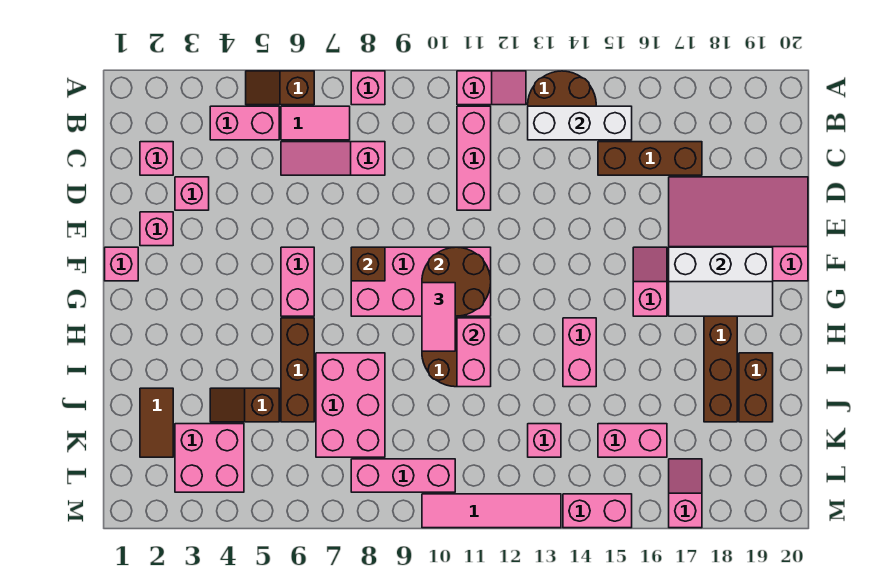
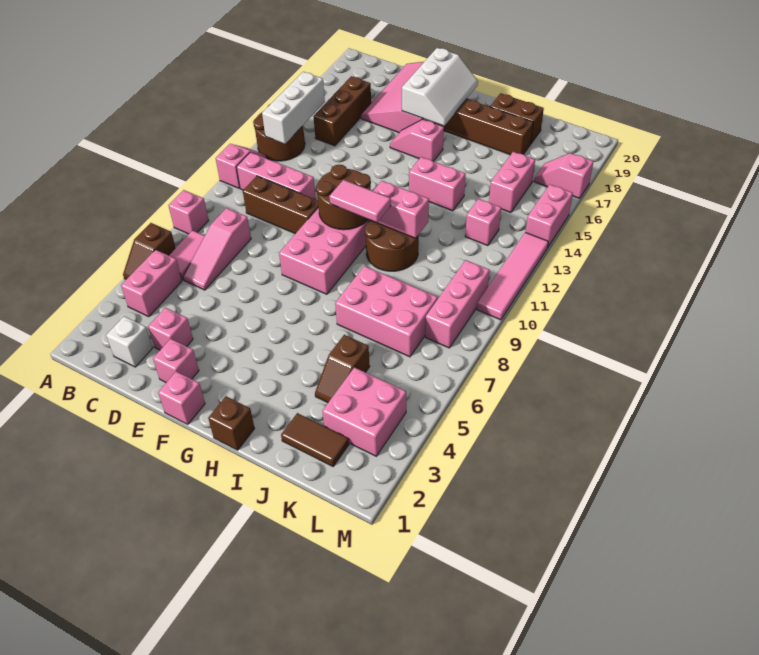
pink 1x1 brick [140,142,173,175] -> white 1x1 brick [106,316,153,367]
pink 1x2 brick [281,247,314,316] -> none
brown 1x1 brick [351,247,385,281] -> brown 1x1 brick moved to [208,396,255,450]
brown 1x3 brick [281,318,314,422] -> brown 1x3 brick moved to [243,176,318,234]

